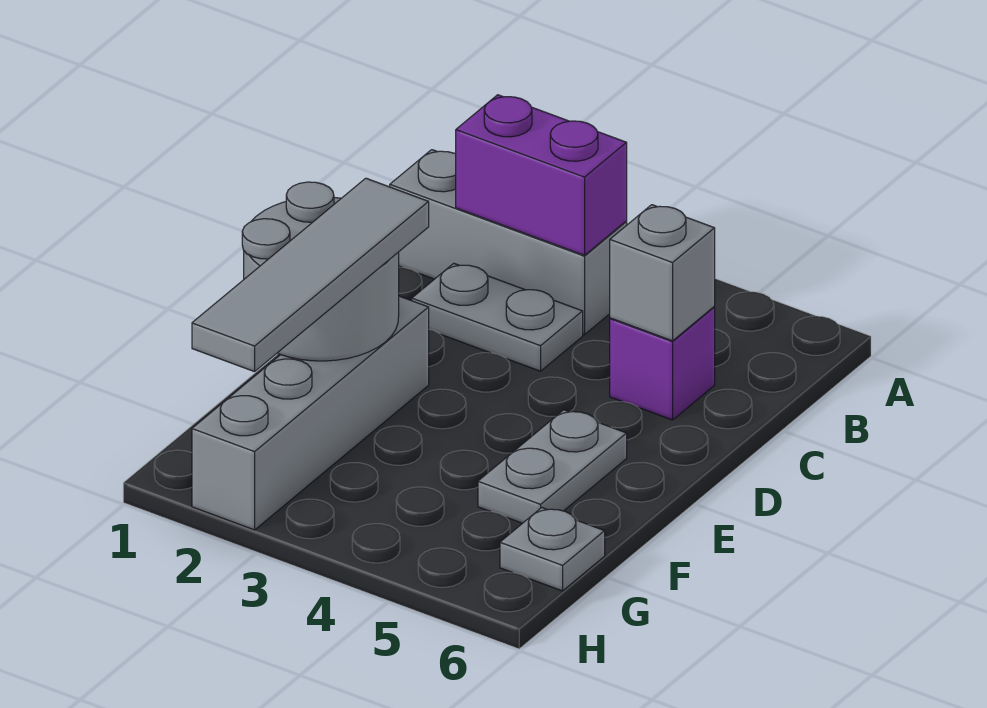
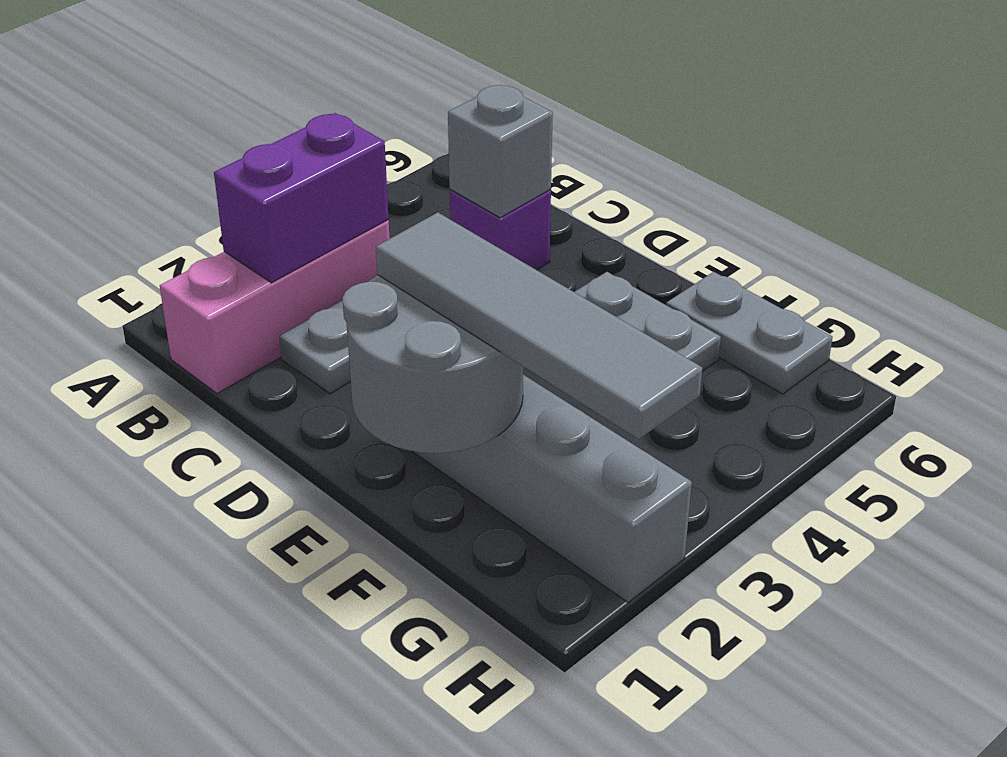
grey 1x3 brick [390,150,627,335] -> pink 1x3 brick [160,220,390,394]
grey 1x1 plate [500,508,605,591] -> grey 1x2 plate [666,272,832,394]

